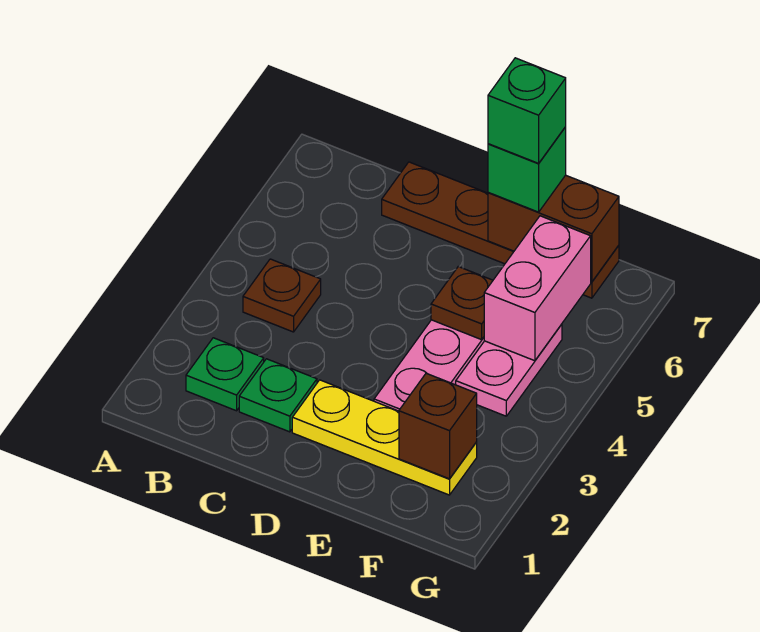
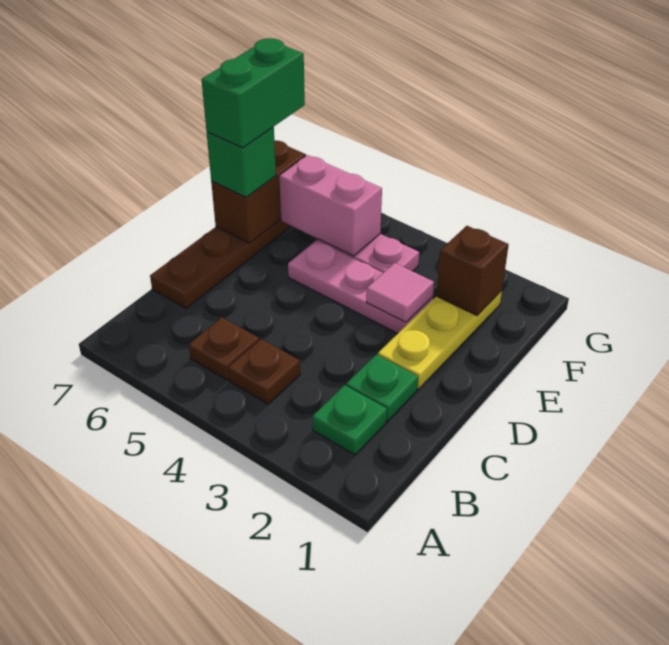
none -> pink 1x1 tile [366,263,434,322]
brown 1x1 plate [431,267,493,340] -> brown 1x1 plate moved to [189,318,259,380]
green 1x1 brick [488,58,566,163] -> green 1x2 brick [201,38,305,148]

